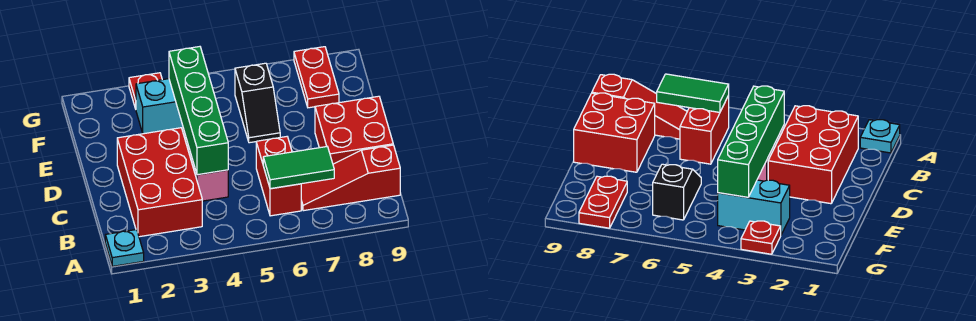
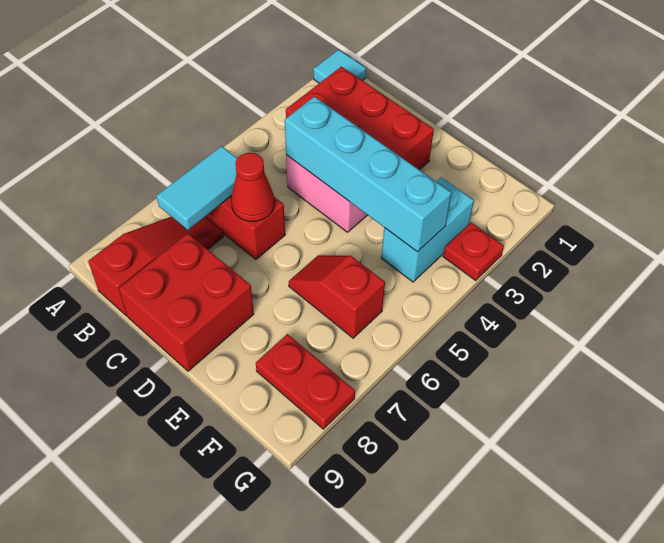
cyan 1x1 plate [105,230,144,266] -> cyan 1x1 tile [313,50,366,83]
green 1x2 tile [263,147,334,189] -> cyan 1x2 tile [156,146,237,230]
green 1x4 brick [169,47,228,175] -> cyan 1x4 brick [285,97,451,252]
none -> red 1x1 cone [231,153,275,221]
black 1x2 slope [235,63,280,143] -> red 1x2 slope [289,255,385,338]

